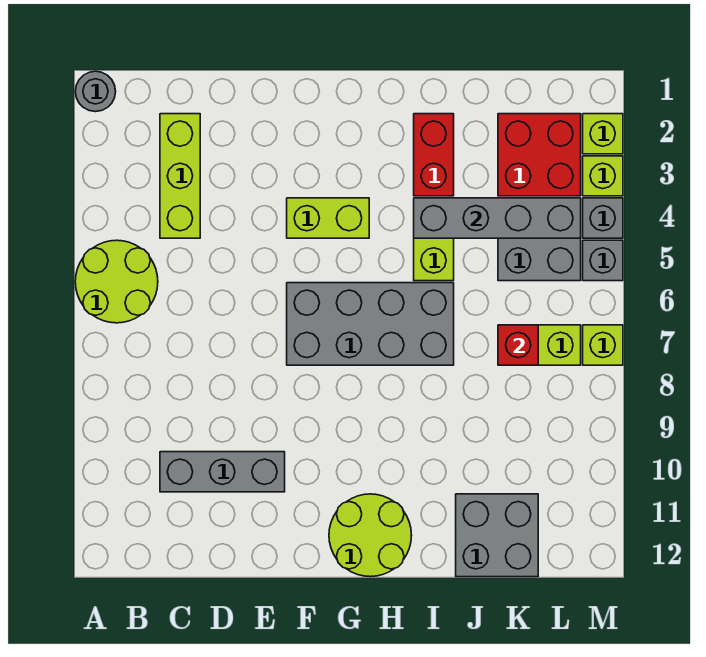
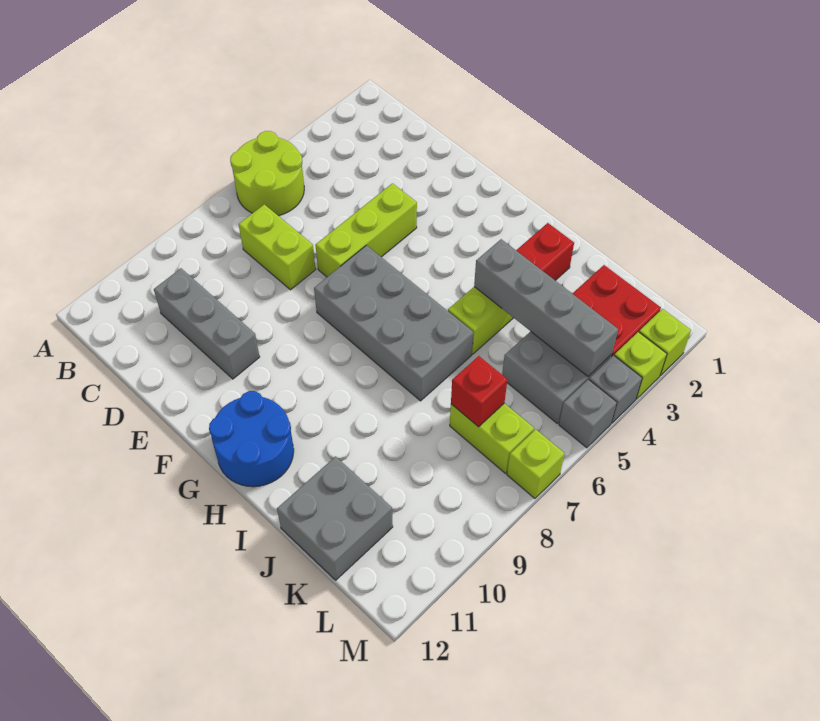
grey 1x1 round brick [75,71,116,112] -> none
lime 1x3 brick [160,114,200,238] -> lime 1x3 brick moved to [316,183,417,277]
lime 1x2 brick [287,198,369,238] -> lime 1x2 brick moved to [239,204,316,290]
lime 2x2 round brick [329,494,412,577] -> blue 2x2 round brick [209,391,294,487]

